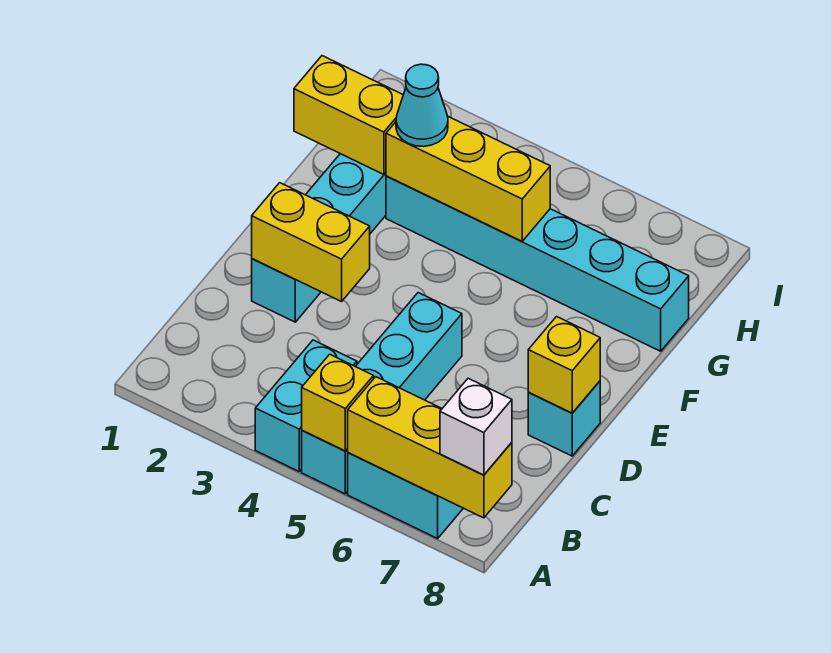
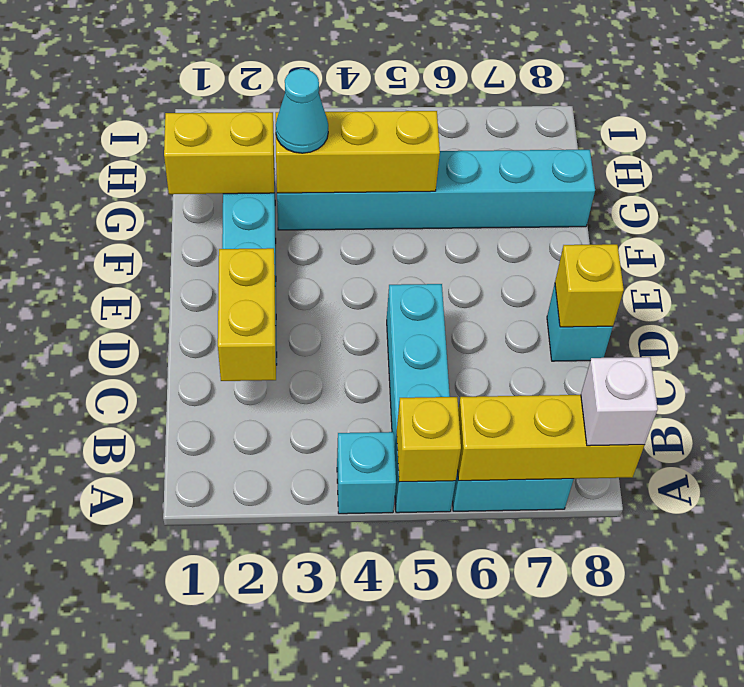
cyan 1x2 brick [255,340,357,471] -> cyan 1x1 brick [337,432,396,514]
yellow 1x2 brick [252,183,370,302] -> yellow 1x2 brick turned to [218,248,276,381]

